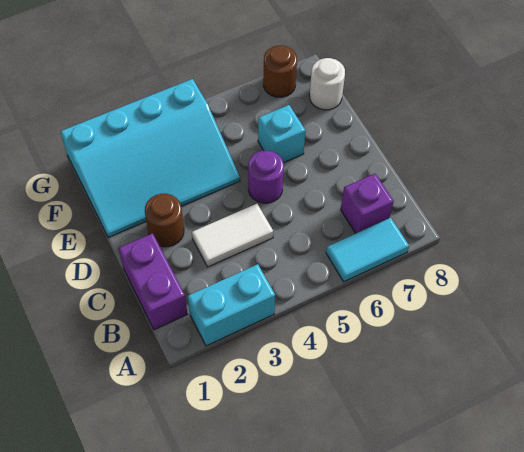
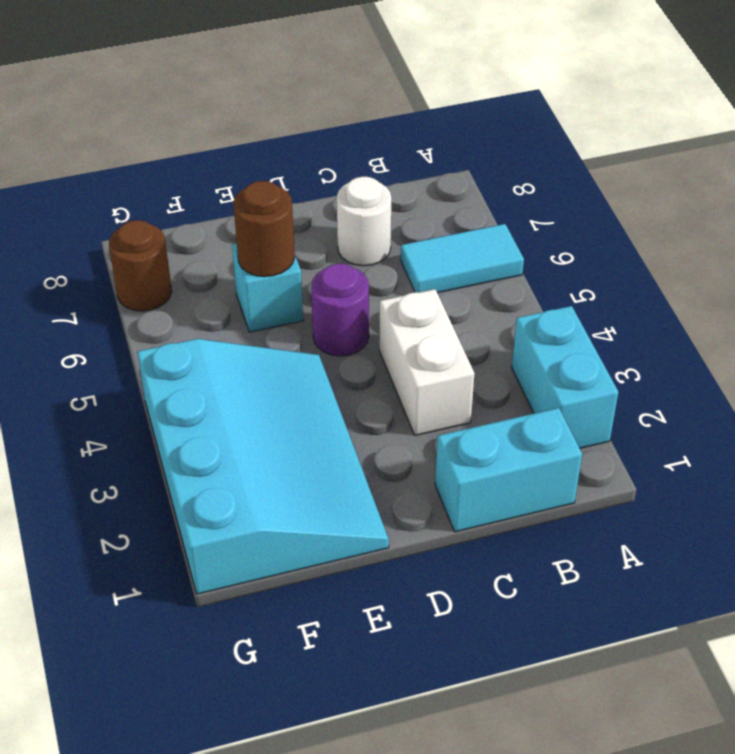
cyan 1x2 tile [326,218,409,282] -> cyan 1x2 tile turned to [401,224,524,293]
purple 1x2 brick [119,233,187,330] -> cyan 1x2 brick [435,408,582,532]
purple 1x1 brick [341,174,394,233] -> none
white 1x2 tile [192,204,273,267] -> white 1x2 brick [379,289,475,435]
brown 1x1 round brick [145,194,184,247] -> brown 1x1 round brick moved to [233,181,295,277]
white 1x1 round brick [309,58,345,110] -> white 1x1 round brick moved to [337,177,391,266]

